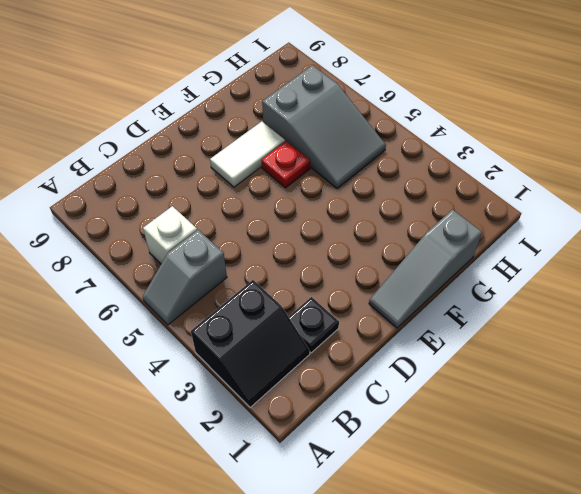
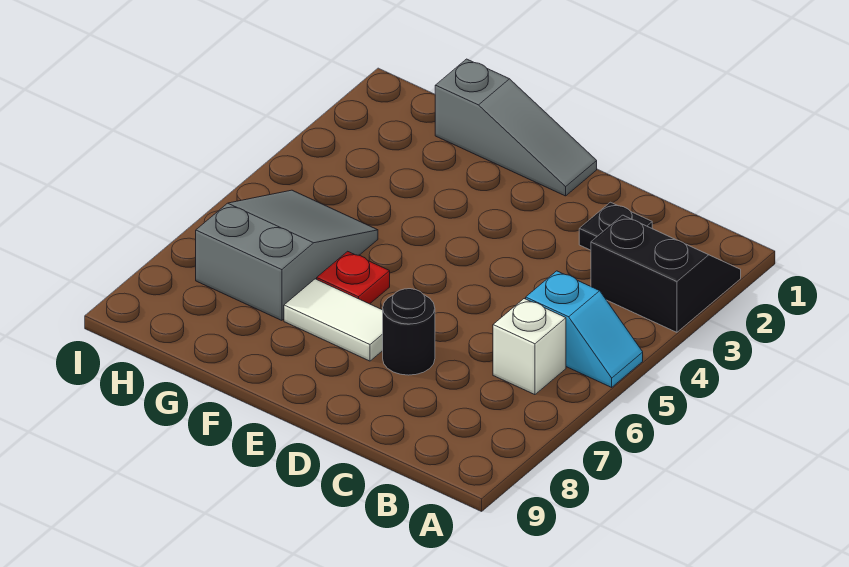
grey 1x2 slope [143,230,227,325] -> cyan 1x2 slope [526,271,643,387]
none -> black 1x1 round brick [383,289,435,375]

